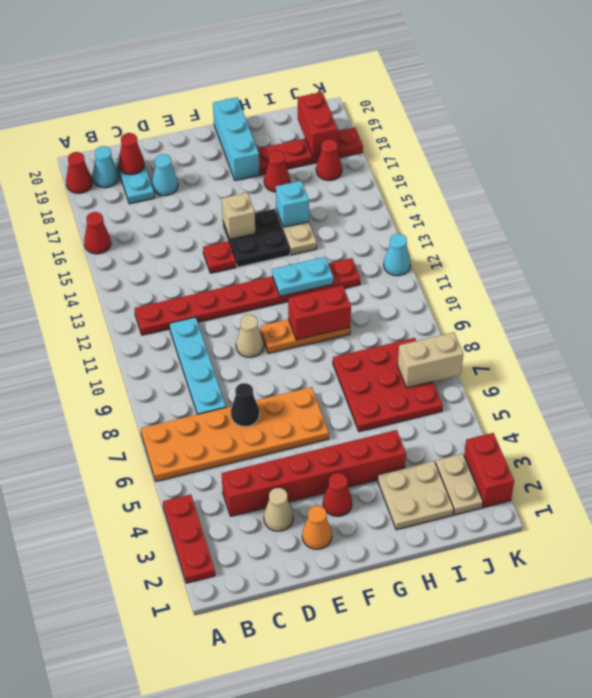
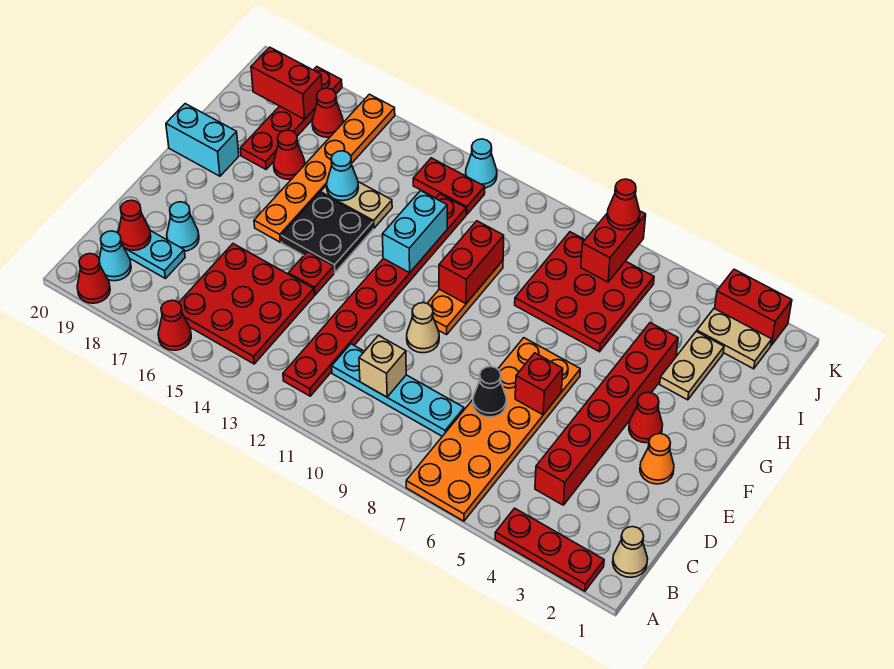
none -> red 3x3 plate [179,244,314,364]
tan 1x1 cone [264,488,293,531] -> tan 1x1 cone moved to [613,527,648,577]
none -> red 1x1 brick [515,353,563,415]
tan 1x1 brick [222,193,255,239] -> tan 1x1 brick moved to [359,335,406,397]
none -> orange 1x6 plate [254,94,395,242]
cyan 1x2 plate [272,257,333,296] -> cyan 1x2 brick [382,191,447,273]
cyan 1x3 brick [213,97,260,181] -> cyan 1x2 brick [166,104,239,176]
tan 2x2 plate [377,461,454,530] -> tan 1x2 plate [660,331,724,400]
cyan 1x1 brick [276,181,309,227] -> cyan 1x1 cone [327,151,359,201]
tan 1x2 brick [398,332,463,388] -> red 1x2 brick [581,211,646,282]
none -> red 1x2 plate [413,158,485,215]
none -> red 1x1 cone [607,179,640,230]

